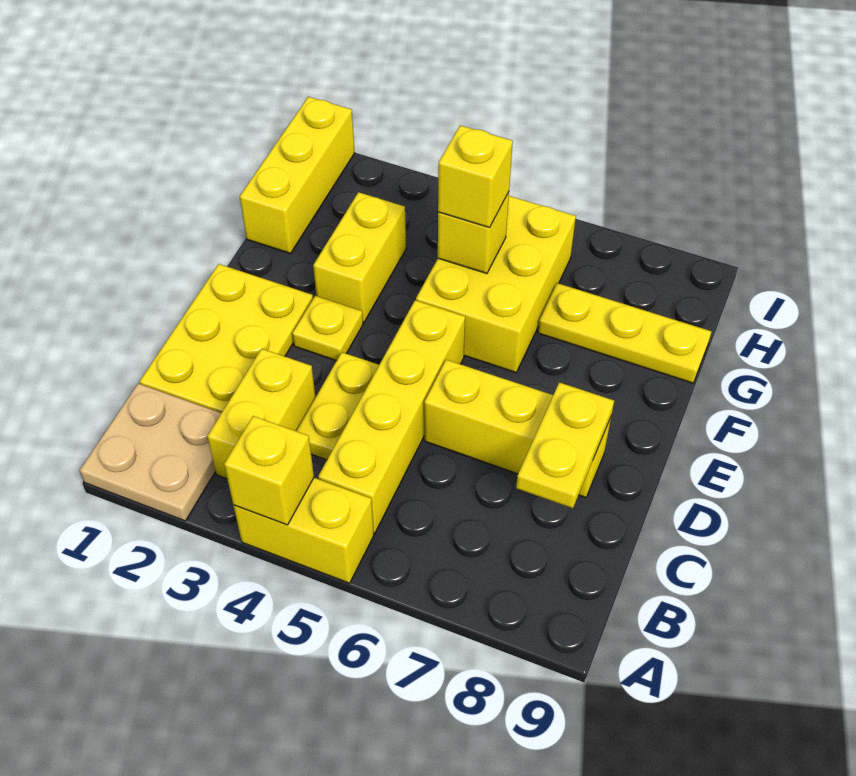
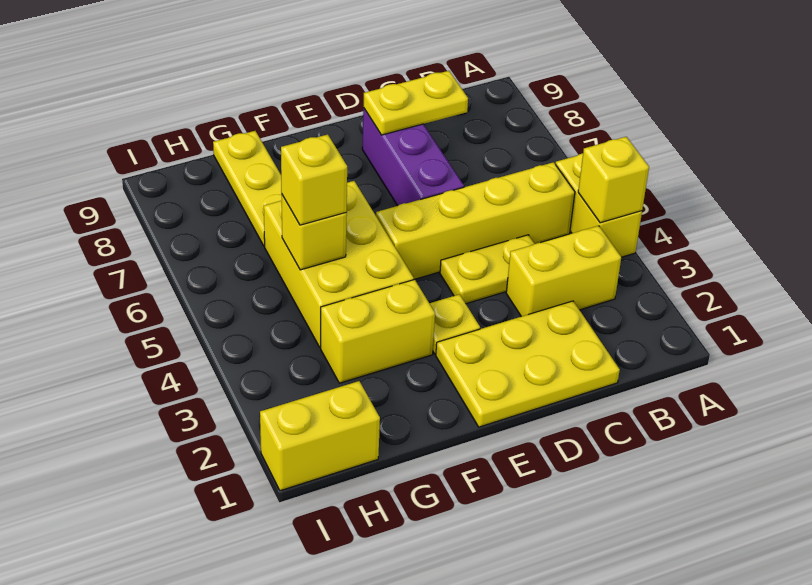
tan 2x2 plate [80,383,221,521] -> none
yellow 1x3 brick [424,360,611,497] -> purple 1x3 brick [362,108,464,206]
yellow 2x3 brick [416,196,576,373] -> yellow 2x3 brick turned to [264,181,414,347]
yellow 1x3 brick [240,97,354,253] -> yellow 1x2 brick [260,381,380,491]

